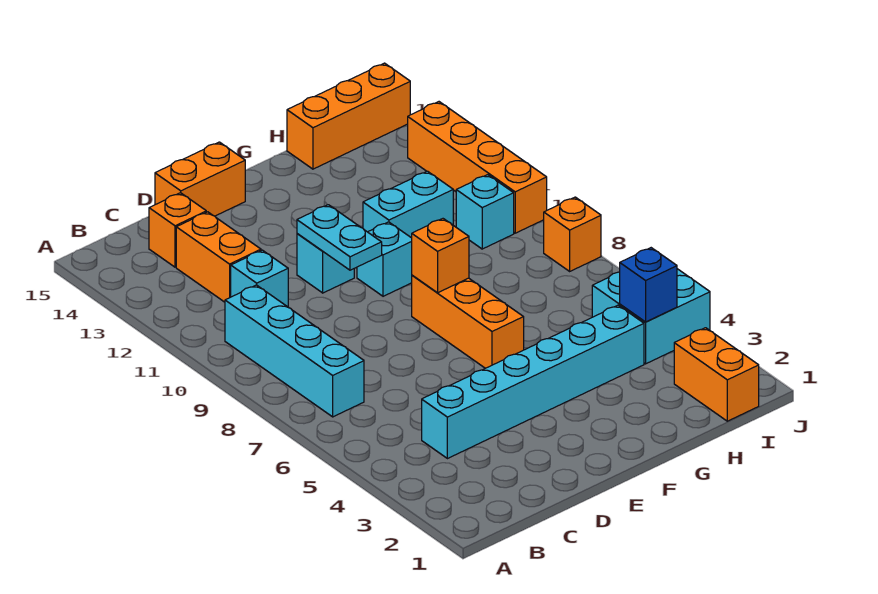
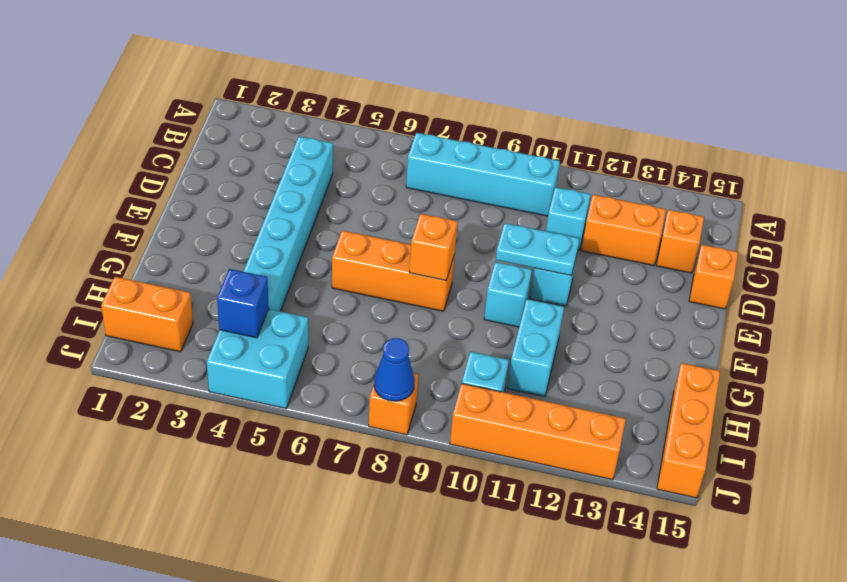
orange 1x2 brick [155,142,245,216] -> orange 1x1 brick [689,245,738,309]
none -> blue 1x1 cone [374,338,415,401]

